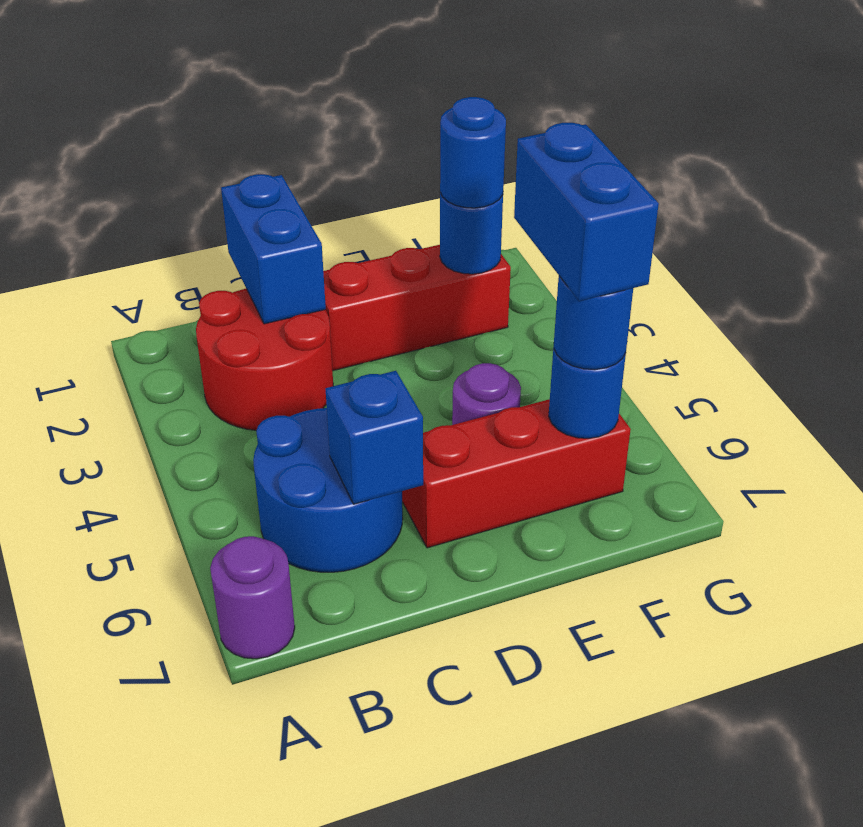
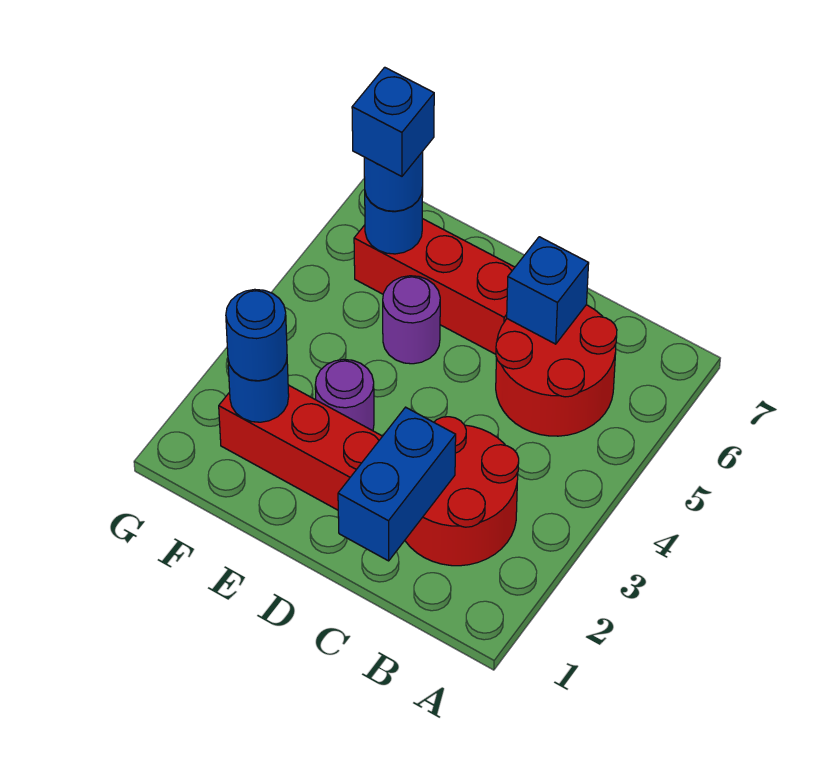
purple 1x1 round brick [210,536,295,659] -> purple 1x1 round brick moved to [315,359,374,431]
blue 2x2 round brick [253,408,403,572] -> red 2x2 round brick [496,305,617,436]
blue 1x2 brick [514,123,659,301] -> blue 1x1 brick [352,67,434,176]

